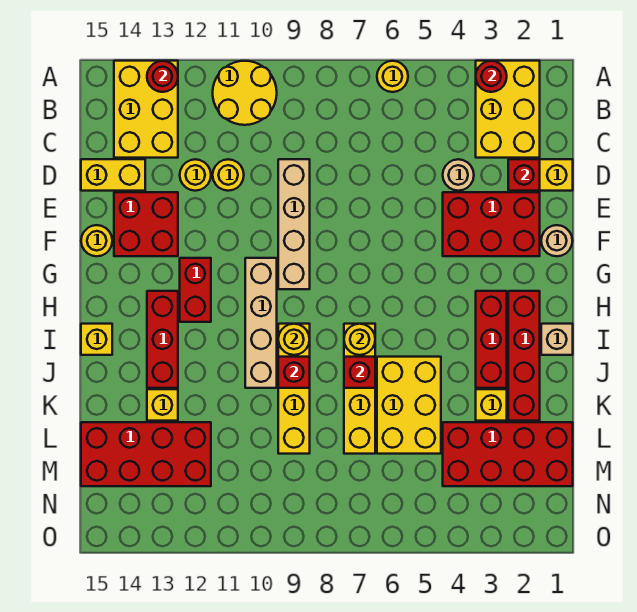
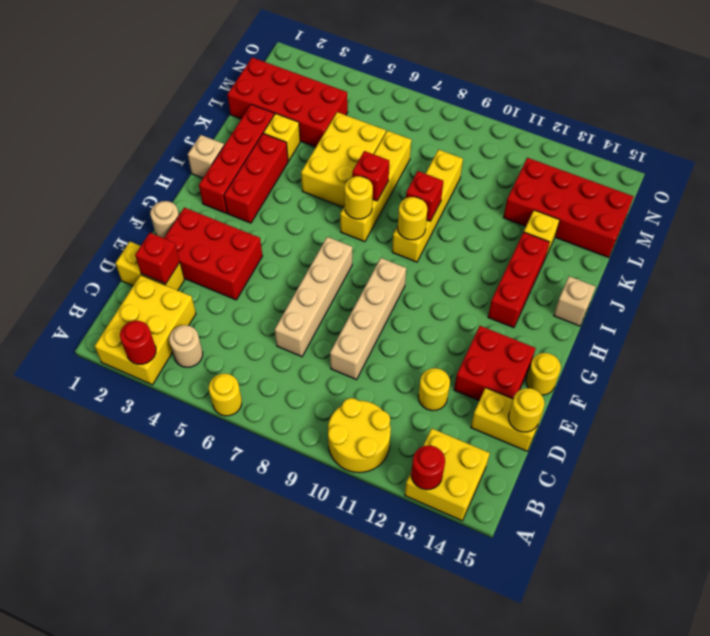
yellow 2x3 brick [114,61,178,158] -> yellow 2x2 brick [405,429,490,521]
tan 1x1 round brick [443,159,474,191] -> tan 1x1 round brick moved to [169,325,203,367]
yellow 1x1 round brick [213,159,244,191] -> yellow 1x1 round brick moved to [508,388,544,432]
tan 1x4 brick [245,258,277,388] -> tan 1x4 brick moved to [275,237,352,357]
red 1x2 brick [180,258,211,322] -> none
yellow 1x1 brick [81,324,112,355] -> tan 1x1 brick [554,276,596,326]

